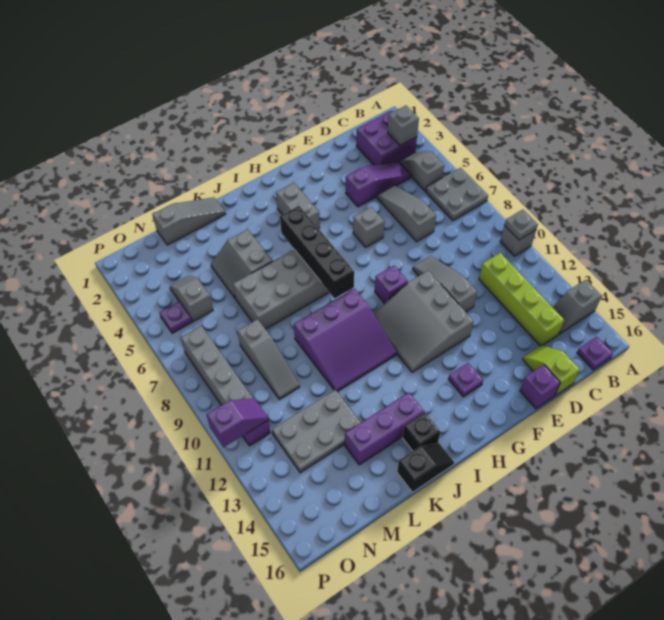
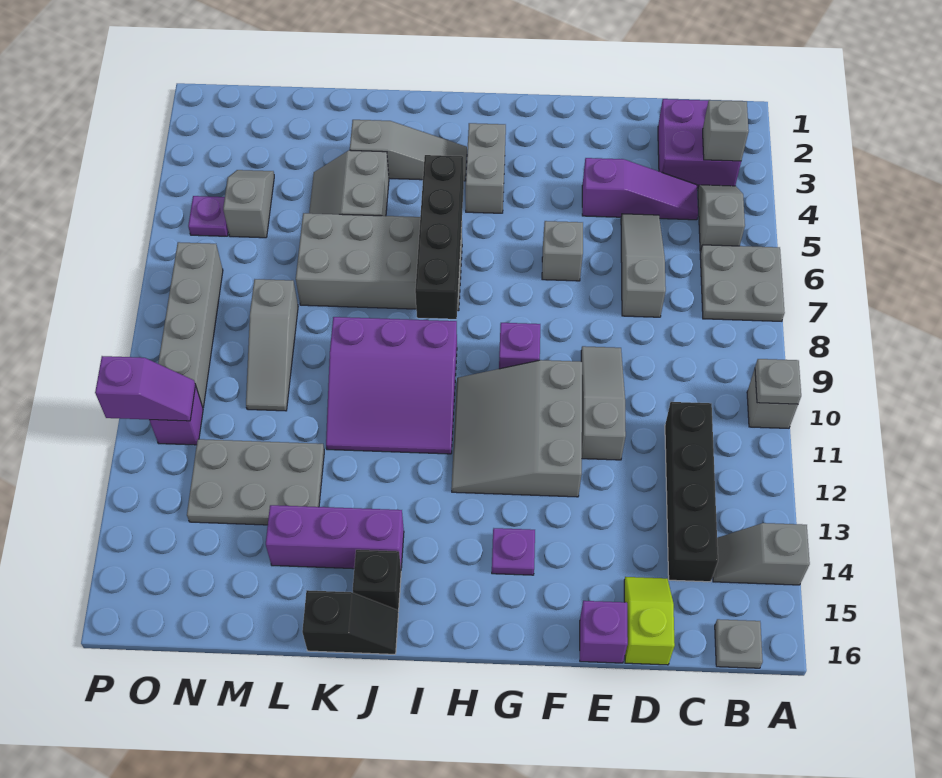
purple 1x1 plate [577,337,613,370] -> grey 1x1 plate [715,619,763,668]
lime 1x4 brick [479,253,564,346] -> black 1x4 brick [665,402,718,582]
grey 1x3 slope [152,197,226,245] -> grey 1x3 slope moved to [350,120,467,181]

